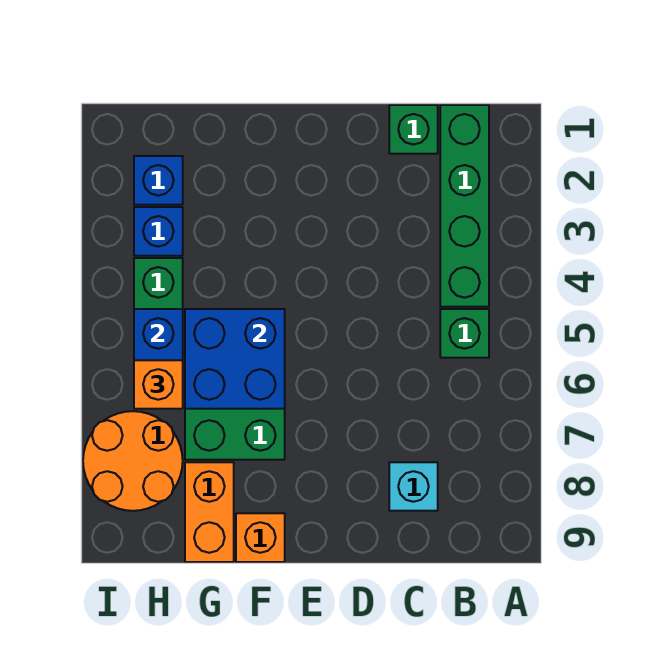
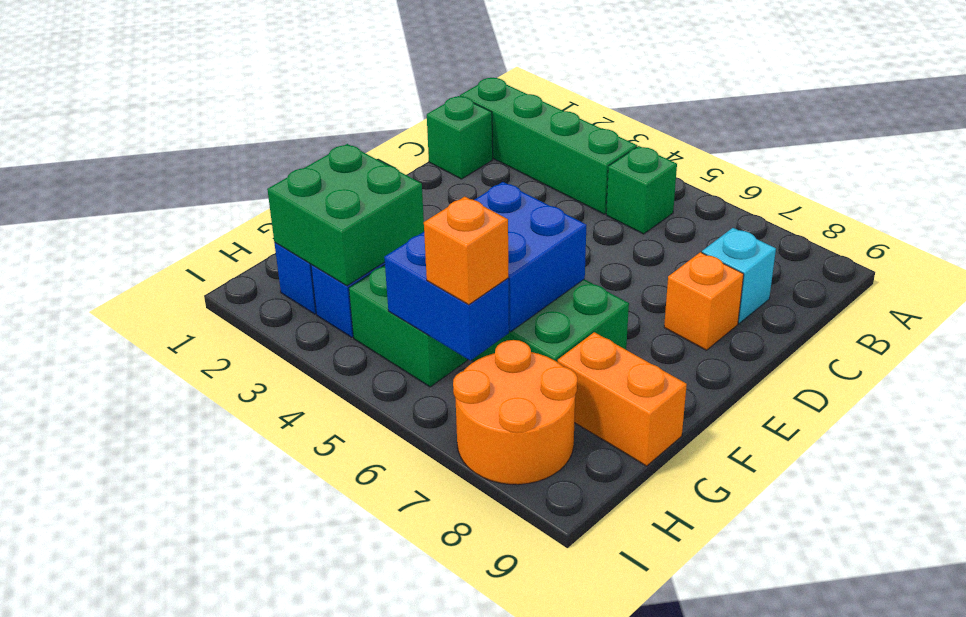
orange 1x1 brick [236,513,285,562] -> orange 1x1 brick moved to [664,252,744,350]
none -> green 2x2 brick [267,144,424,286]

